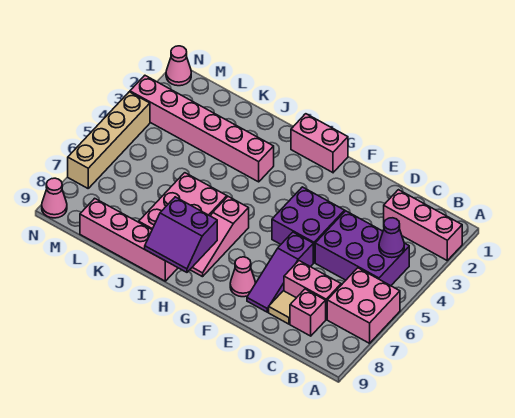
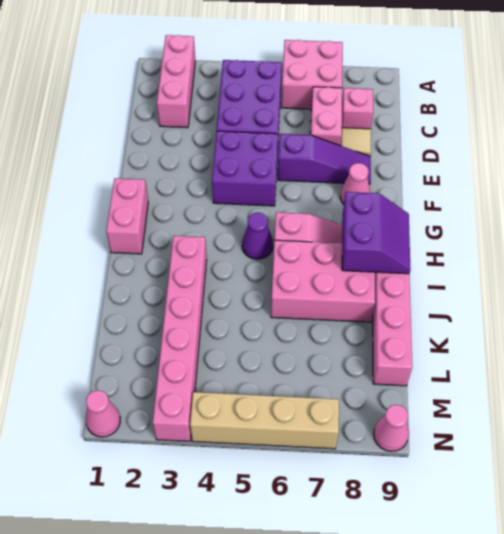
purple 1x1 cone [379,218,404,258] -> purple 1x1 cone moved to [242,212,273,259]

